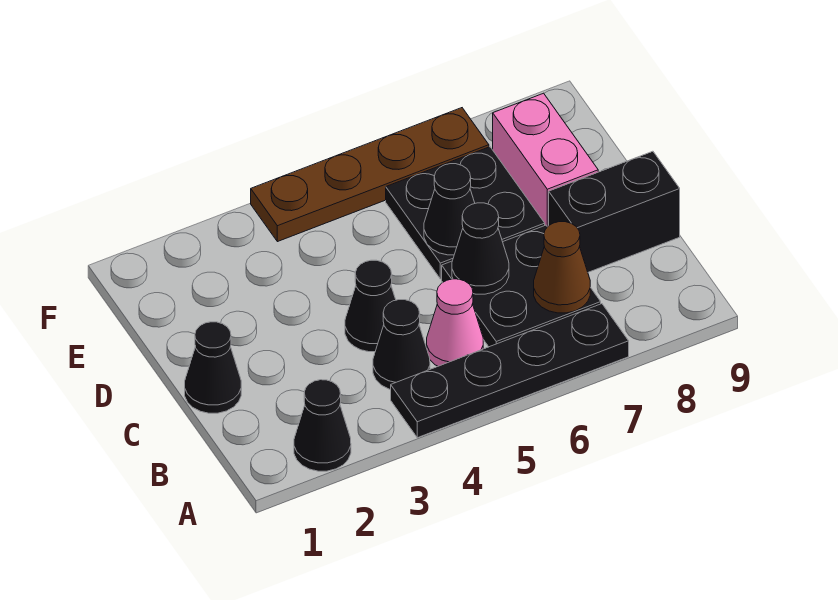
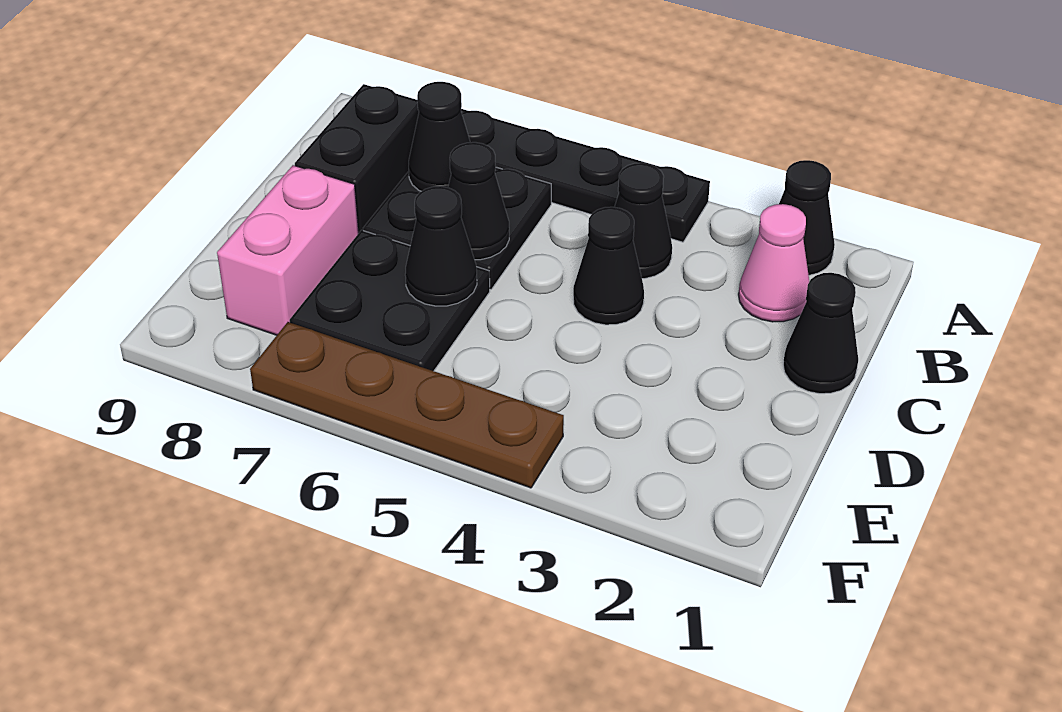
pink 1x1 cone [427,279,483,366] -> pink 1x1 cone moved to [738,204,809,322]
brown 1x1 cone [534,222,590,313] -> black 1x1 cone [409,82,470,191]
black 1x2 brick [549,151,680,272] -> black 1x2 brick turned to [295,84,419,232]

